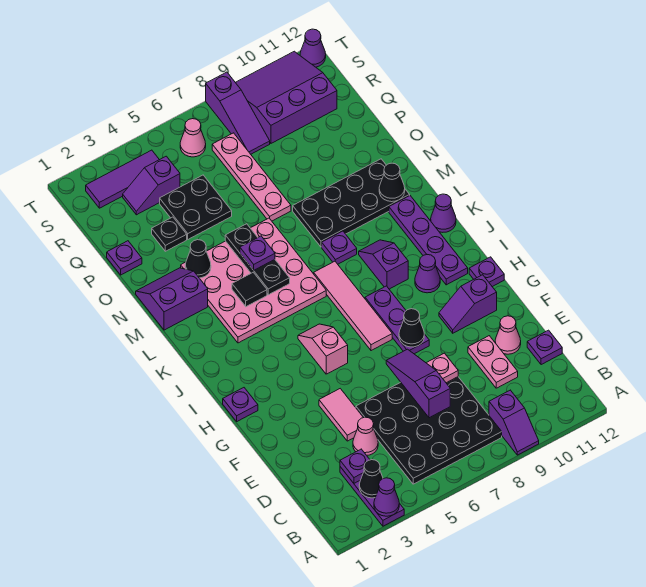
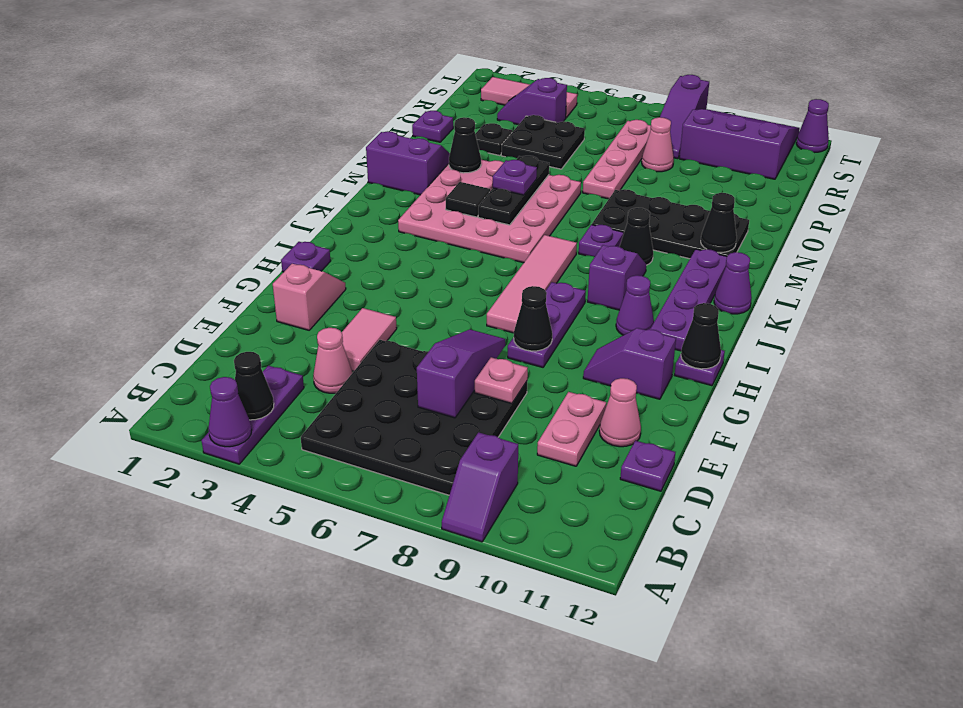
purple 1x1 plate [340,449,370,483] -> none
pink 1x2 slope [298,324,348,374] -> pink 1x2 slope moved to [273,264,346,330]
none -> black 1x1 cone [681,303,721,369]
none -> black 1x1 cone [620,208,653,265]
purple 1x3 tile [86,150,159,208] -> pink 1x3 tile [481,77,577,118]
pink 1x1 cone [180,119,206,157] -> pink 1x1 cone moved to [642,117,674,172]

